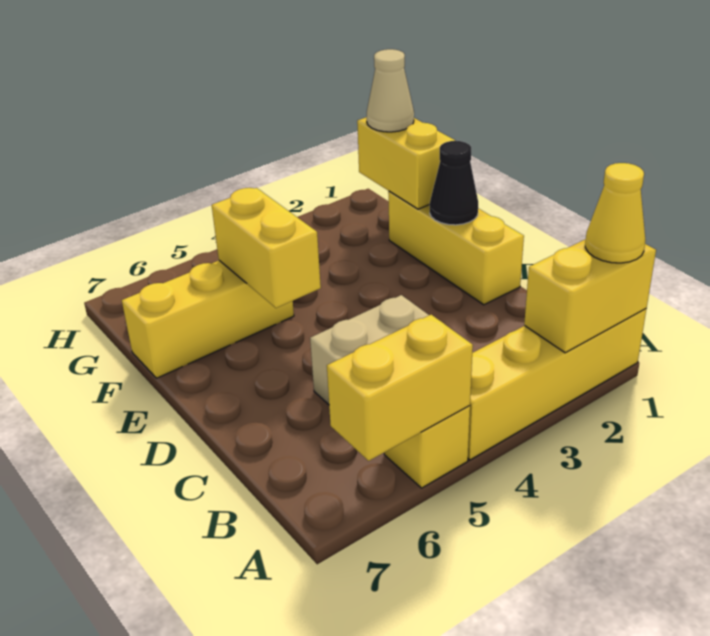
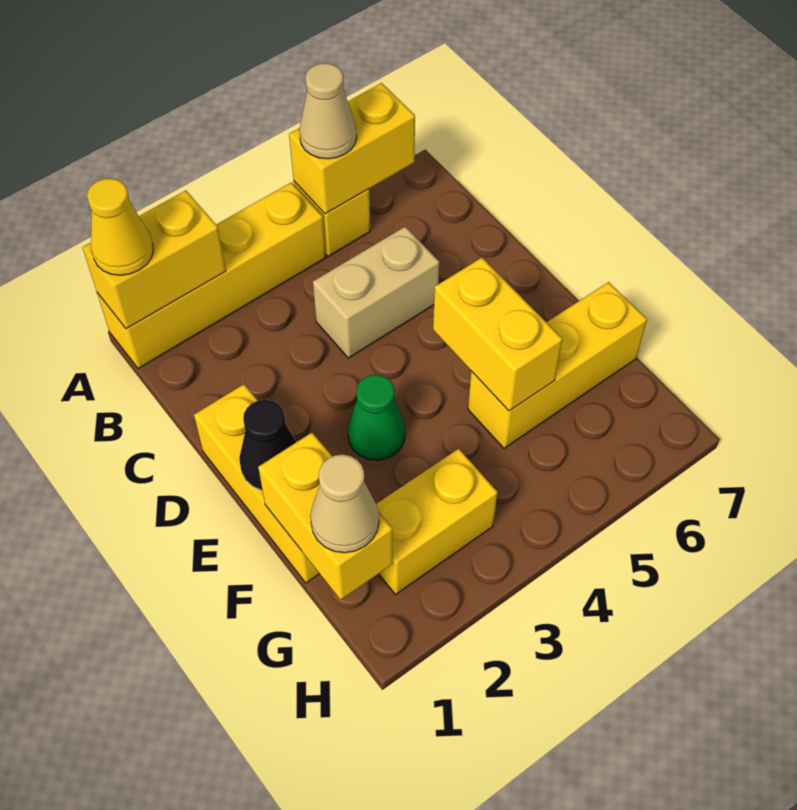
none -> tan 1x1 cone [299,63,357,159]
none -> green 1x1 cone [348,375,405,460]
none -> yellow 1x2 brick [376,449,498,594]

